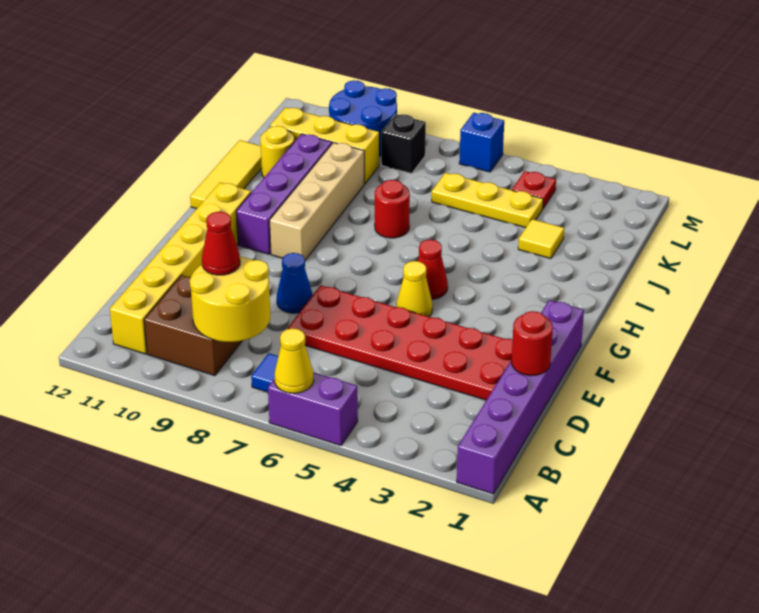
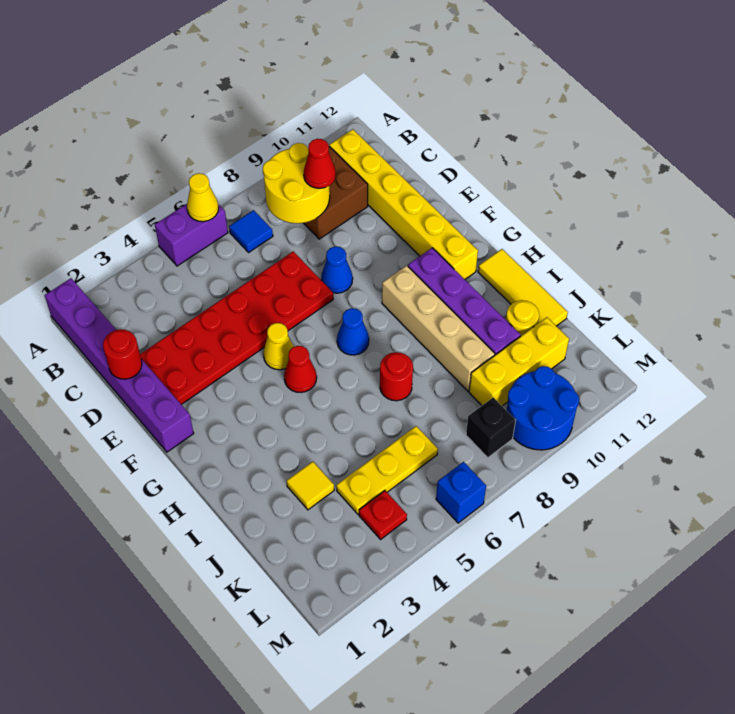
none -> blue 1x1 cone [337,308,369,355]

